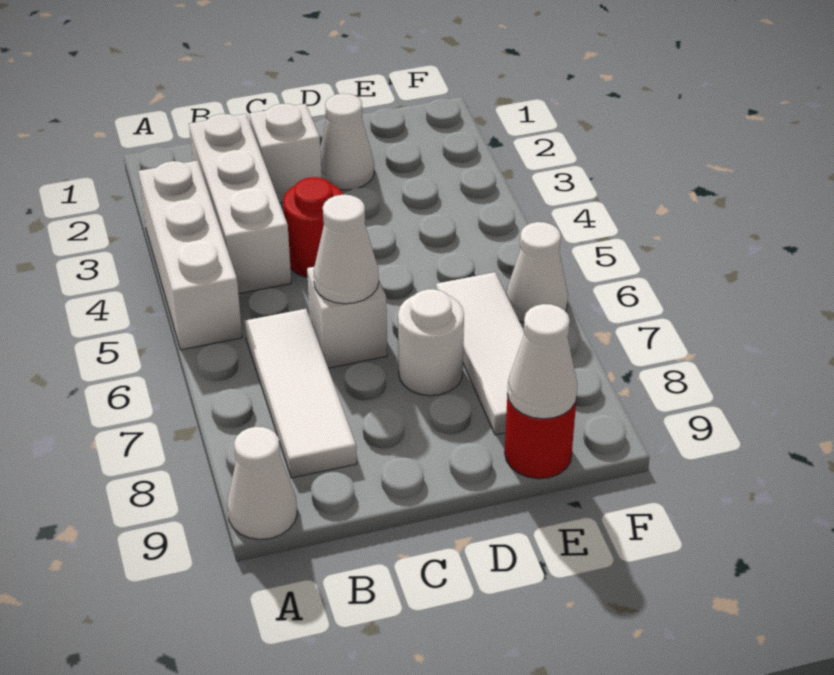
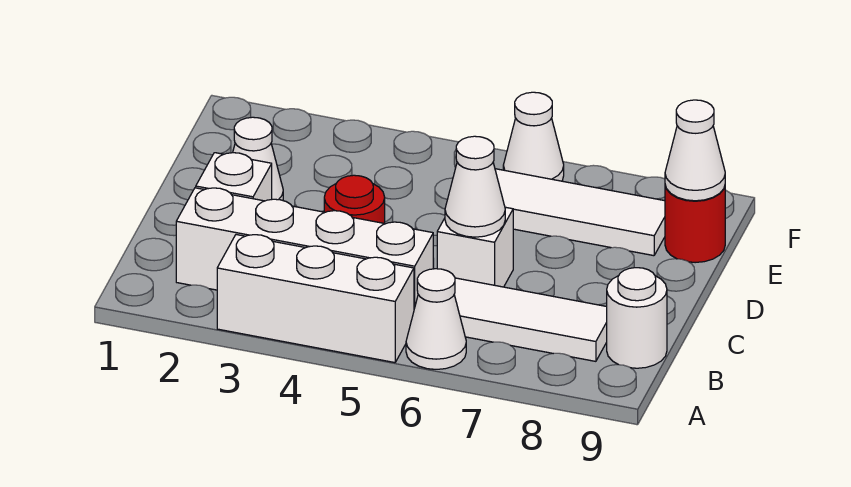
white 1x1 cone [227,427,297,539] -> white 1x1 cone moved to [406,269,466,369]
white 1x3 brick [189,114,291,294] -> white 1x4 brick [176,188,433,309]
white 1x1 round brick [398,289,464,396] -> white 1x1 round brick moved to [607,268,667,368]

